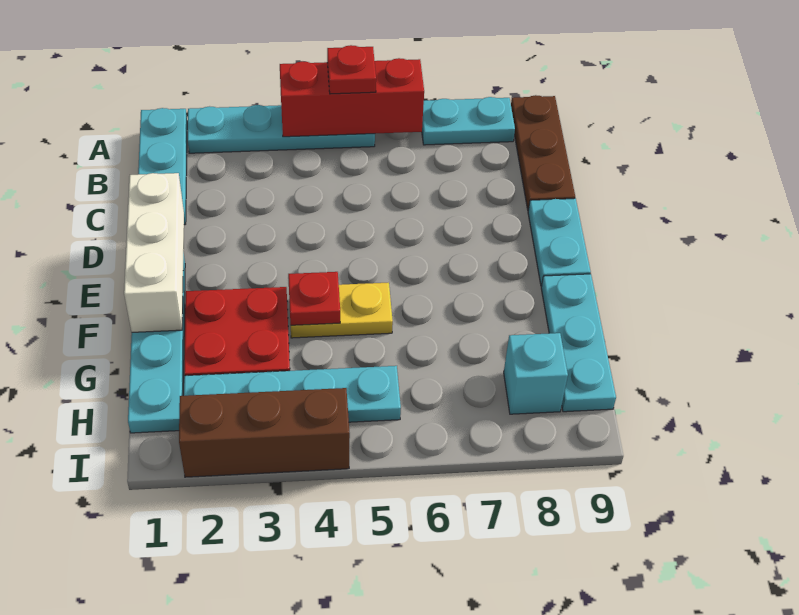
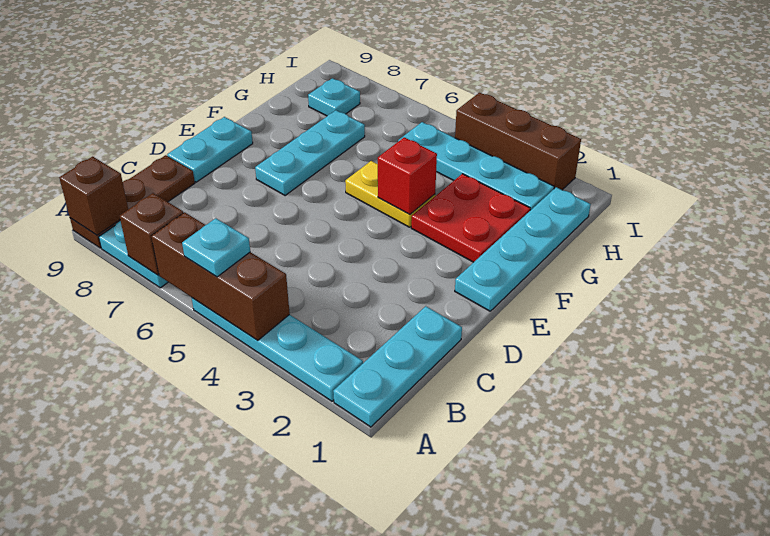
red 1x3 brick [280,58,424,137] -> brown 1x3 brick [151,212,290,340]
red 1x1 plate [327,45,376,94] -> cyan 1x1 plate [182,218,250,277]
none -> brown 1x1 brick [120,193,183,275]
none -> brown 1x1 brick [59,157,128,235]
white 1x3 brick [124,173,184,332] -> none
red 1x1 plate [288,272,340,325] -> red 1x1 brick [378,137,437,215]
cyan 1x3 plate [541,274,616,412] -> cyan 1x3 plate moved to [255,110,365,196]
cyan 1x1 brick [504,333,568,414] -> cyan 1x1 plate [308,78,360,116]

